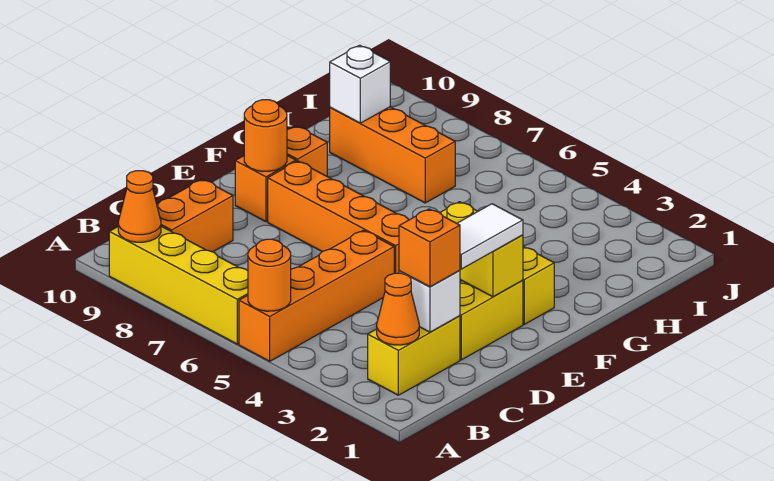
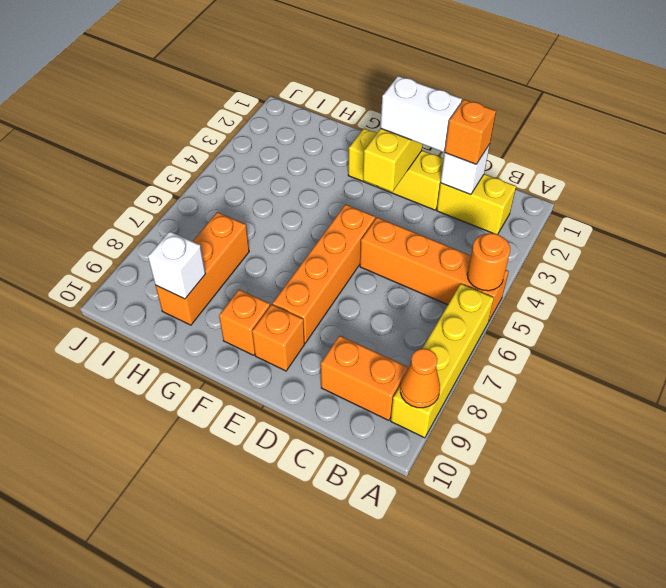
orange 1x1 cone [377,273,419,345] -> none
white 1x2 tile [457,204,523,269] -> white 1x2 brick [381,76,462,152]
orange 1x1 round brick [244,100,287,171] -> none

